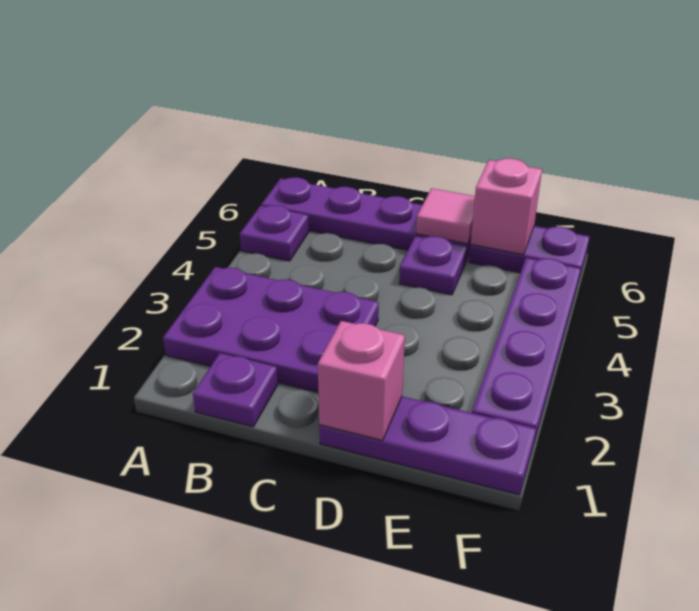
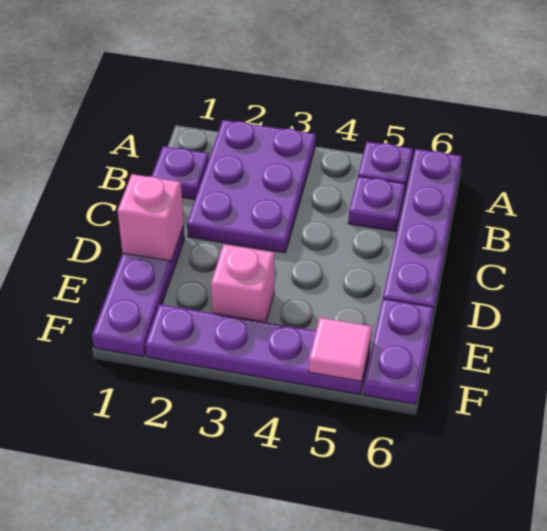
purple 1x1 plate [399,236,467,295] -> purple 1x1 plate moved to [348,176,405,232]
pink 1x1 tile [416,188,475,244] -> pink 1x1 tile moved to [309,318,372,381]
pink 1x1 brick [471,158,542,255] -> pink 1x1 brick moved to [211,244,274,322]

